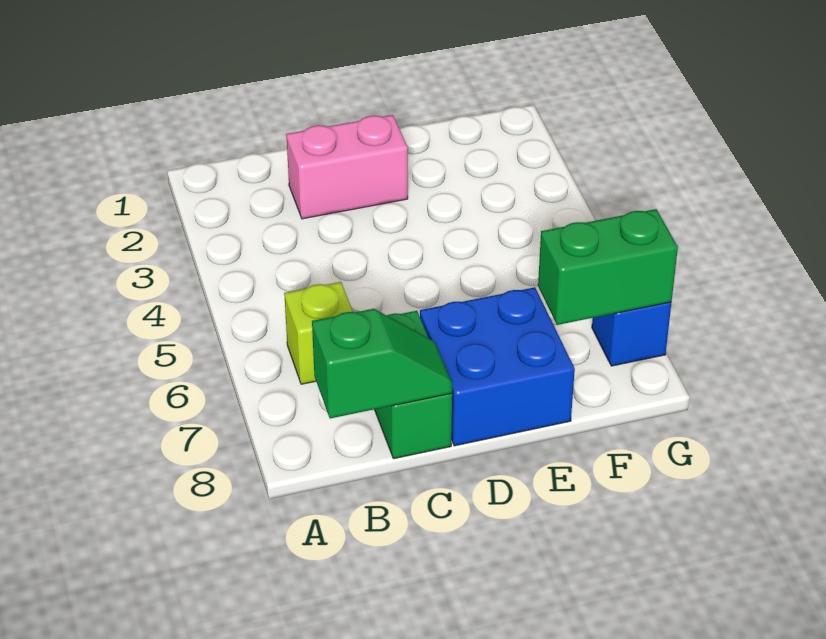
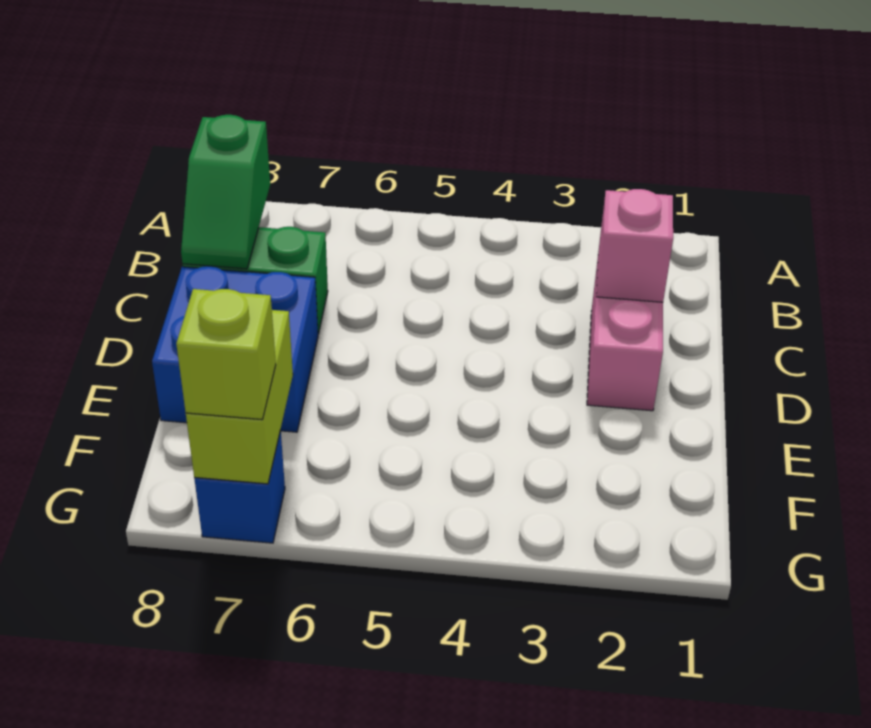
lime 1x1 brick [284,282,353,384] -> lime 1x1 brick moved to [176,289,276,420]
none -> pink 1x1 brick [596,189,673,302]
green 1x2 brick [538,209,678,325] -> lime 1x2 brick [186,310,293,484]

